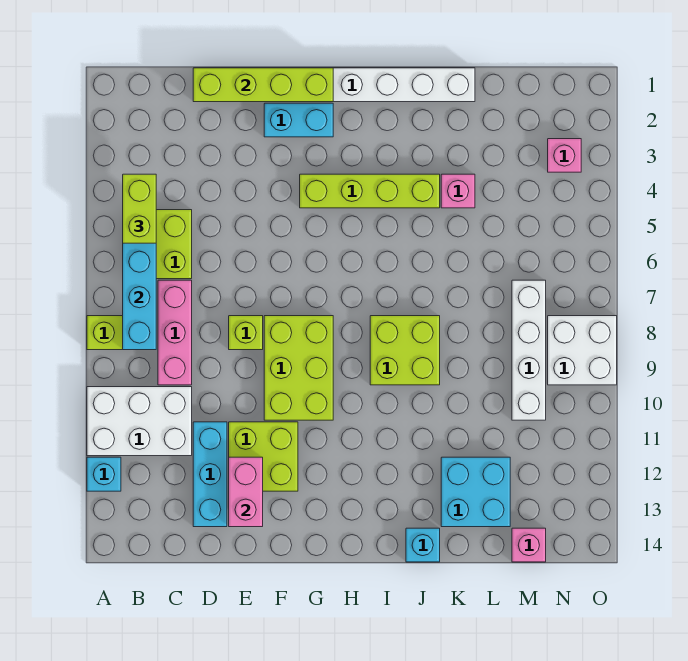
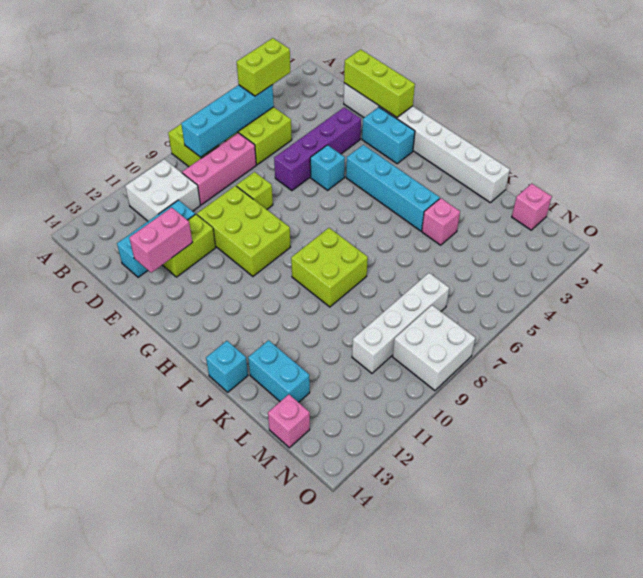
white 2x3 brick [87,387,192,456] -> white 2x2 brick [125,159,200,221]
cyan 1x1 brick [87,457,121,491] -> cyan 1x1 brick moved to [310,145,345,190]
lime 1x4 brick [193,68,333,102] -> lime 1x3 brick [344,49,415,117]
none -> purple 1x4 brick [274,107,361,191]
lime 2x2 brick [229,422,298,491] -> lime 1x2 brick [163,214,216,277]
lime 2x3 brick [264,316,333,420] -> lime 2x3 brick turned to [197,186,290,276]
lime 1x4 brick [300,174,440,208] -> cyan 1x4 brick [346,145,440,231]
cyan 2x2 brick [441,457,510,527] -> cyan 1x2 brick [248,340,310,402]
pink 1x1 brick [548,139,581,172] -> pink 1x1 brick moved to [512,184,552,230]

